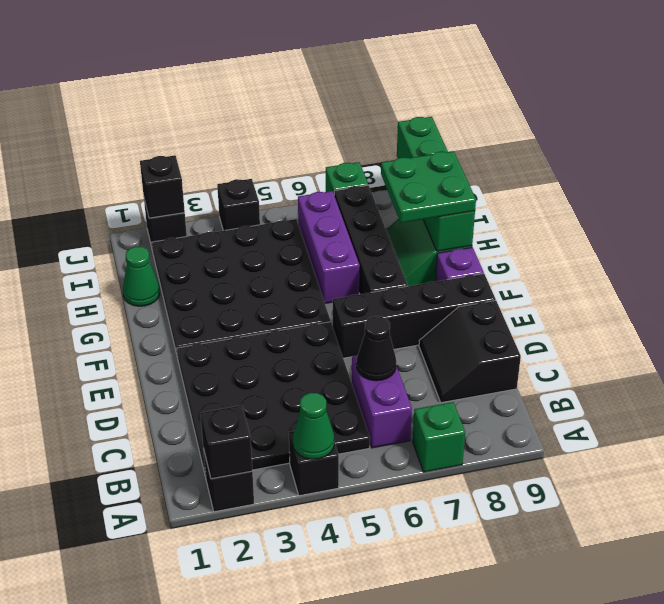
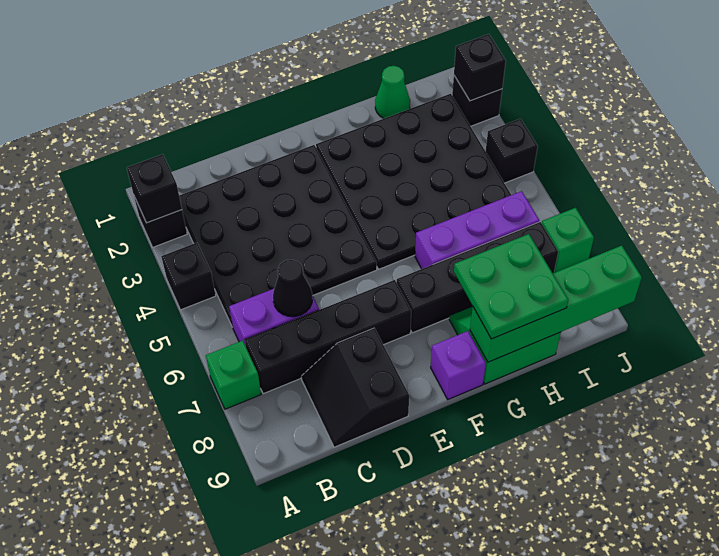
green 1x1 cone [293,393,334,459] -> none
black 2x2 slope [419,301,521,403] -> black 2x2 slope turned to [301,328,409,447]
black 1x4 brick [333,274,496,358] -> black 1x4 brick turned to [245,280,411,394]

